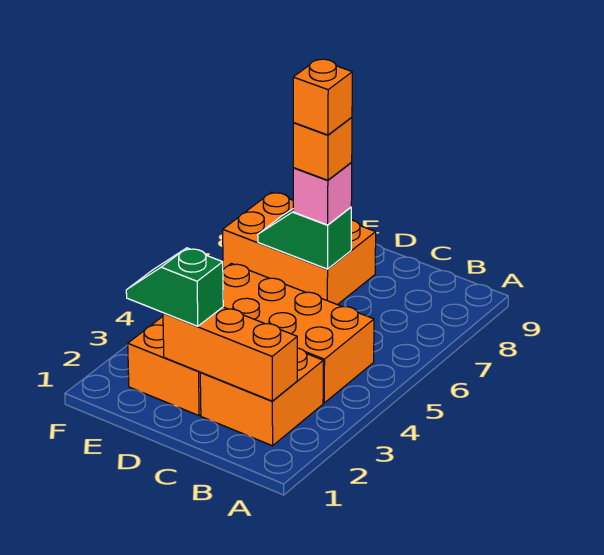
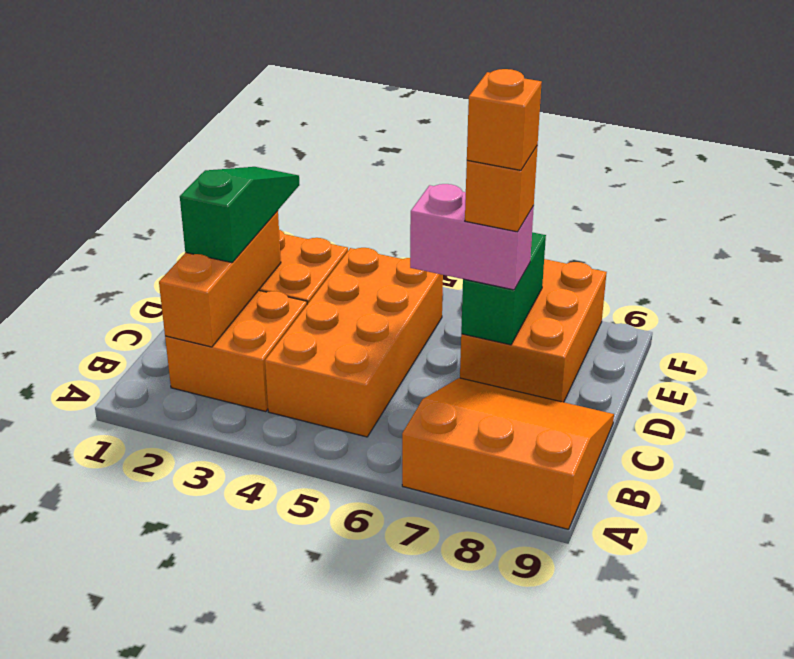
none -> orange 3x3 slope [402,378,614,529]
green 1x2 slope [126,248,223,326] -> green 1x3 slope [180,167,299,263]
green 1x2 slope [258,207,351,269] -> green 1x2 brick [461,232,546,345]
pink 1x1 brick [293,162,352,225] -> pink 1x2 brick [410,184,534,290]

